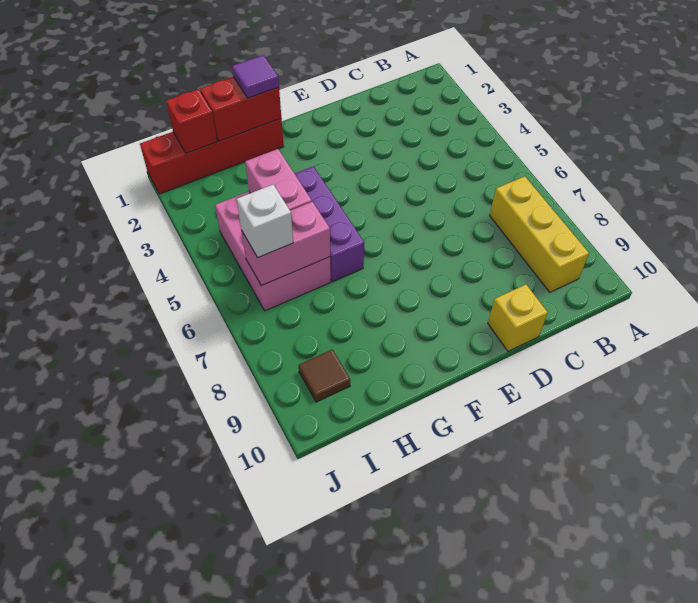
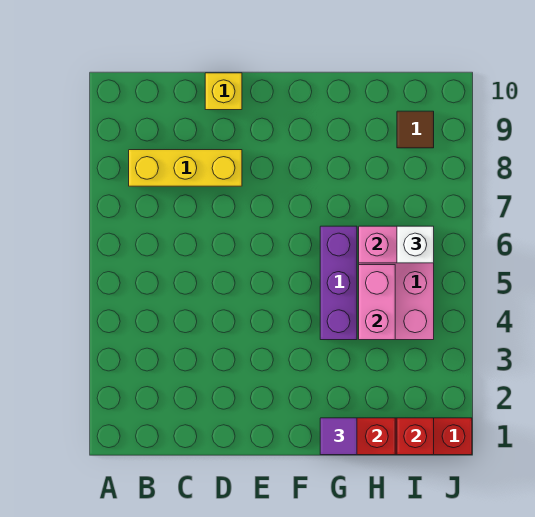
yellow 1x3 brick [490,176,589,292] -> yellow 1x3 brick turned to [129,150,242,186]

